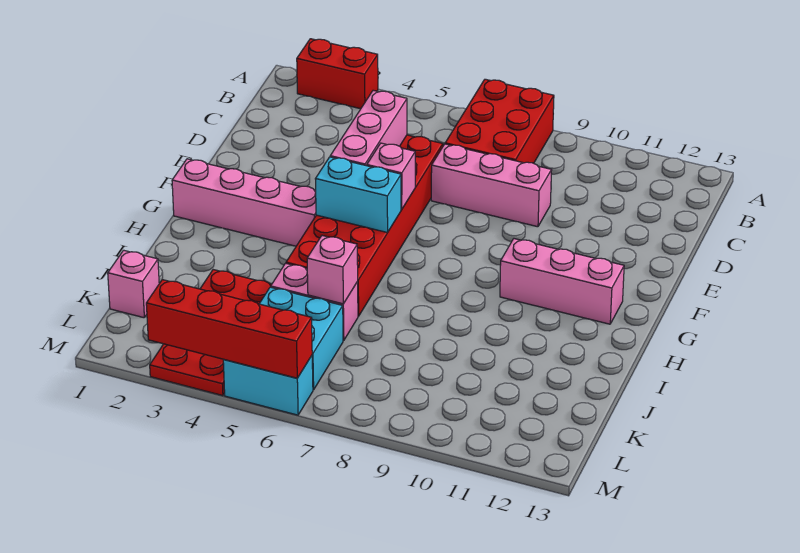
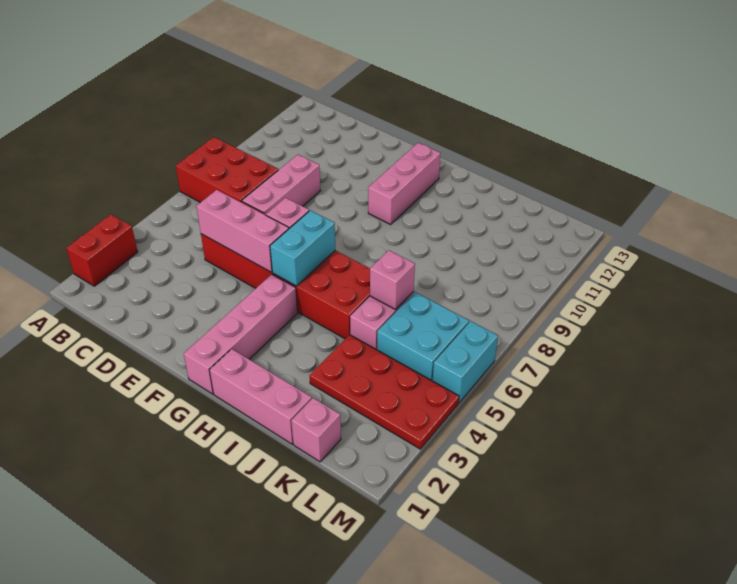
none -> pink 1x3 brick [210,349,312,444]
red 1x4 brick [146,280,312,378] -> none

